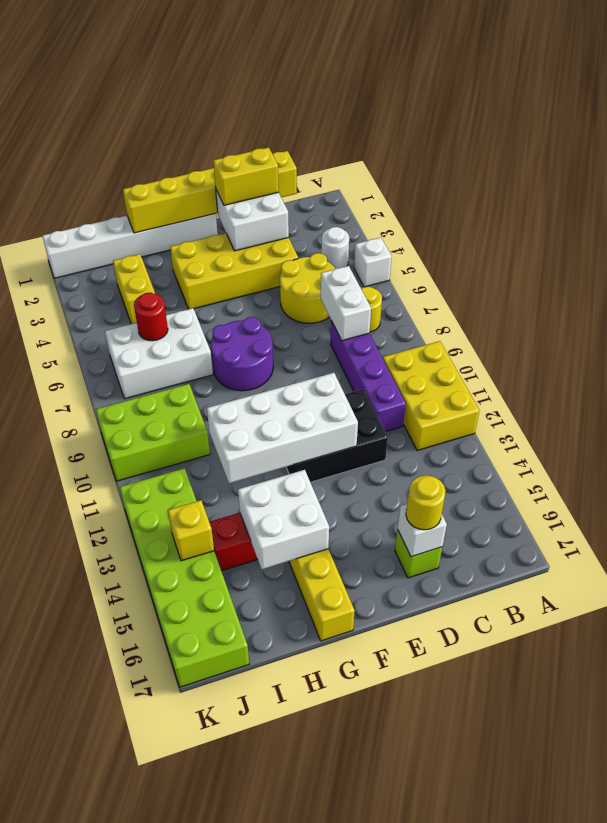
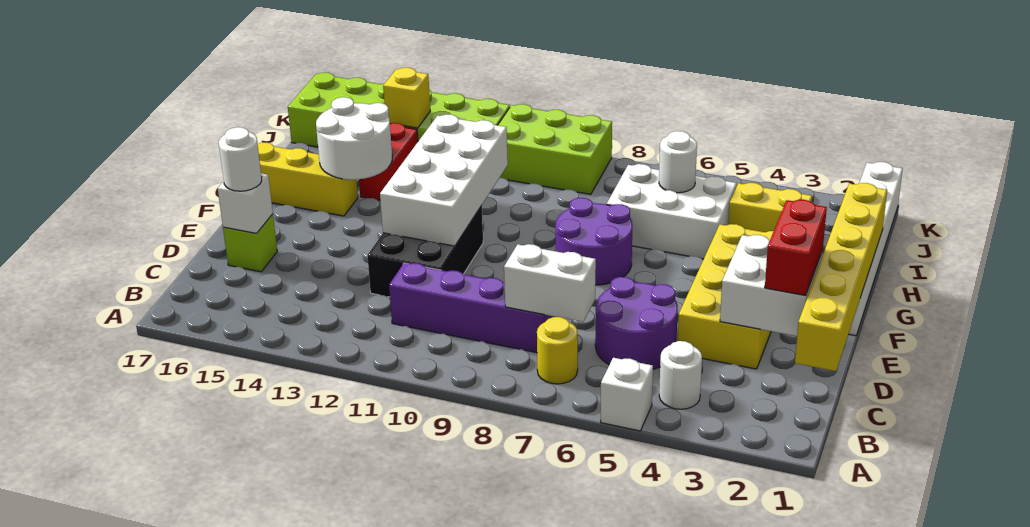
yellow 2x3 brick [383,341,479,451] -> none
yellow 2x2 round brick [280,253,335,323] -> purple 2x2 round brick [595,277,678,369]
yellow 1x2 brick [213,148,279,205] -> red 1x2 brick [765,200,827,296]
yellow 1x1 round brick [406,475,446,530] -> white 1x1 round brick [219,127,262,191]
white 2x2 brick [238,470,329,569] -> white 2x2 round brick [316,97,392,180]
white 2x3 brick [105,308,213,399] -> white 2x3 brick turned to [607,164,736,259]
red 1x1 round brick [134,293,168,341] -> white 1x1 round brick [659,131,697,193]
lime 2x3 brick [96,384,210,481] -> lime 2x3 brick turned to [498,104,612,194]

